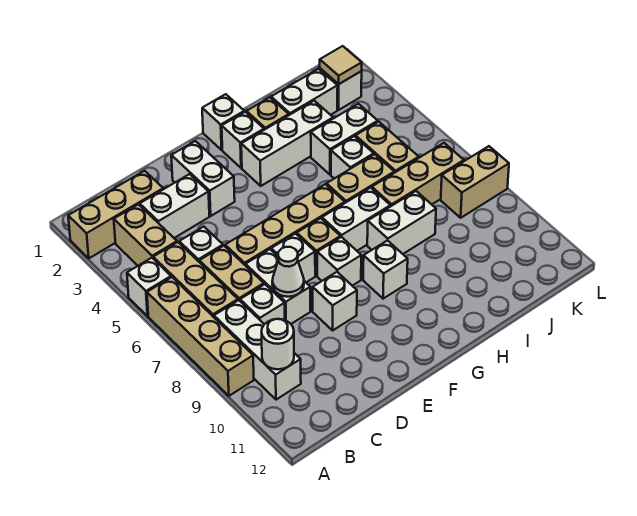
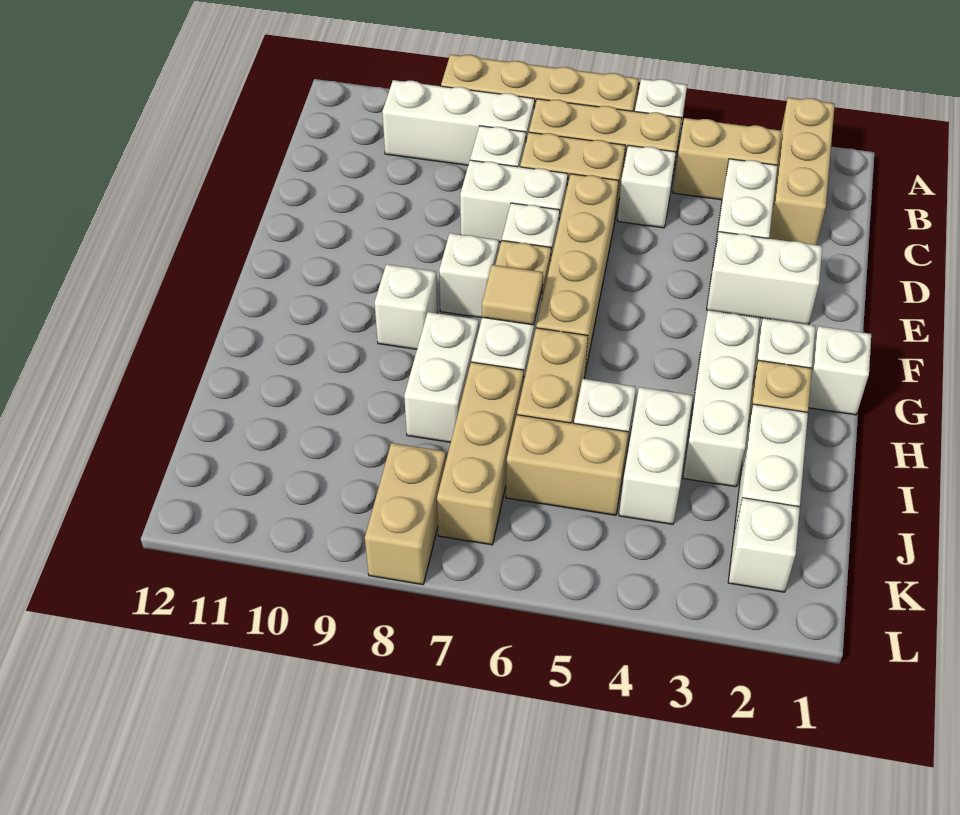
white 1x1 round brick [262,319,294,369] -> none
white 1x1 cone [272,247,304,297] -> none
white 1x1 brick [313,272,357,330] -> none
tan 1x1 tile [320,46,362,84] -> tan 1x1 tile moved to [482,265,543,325]

